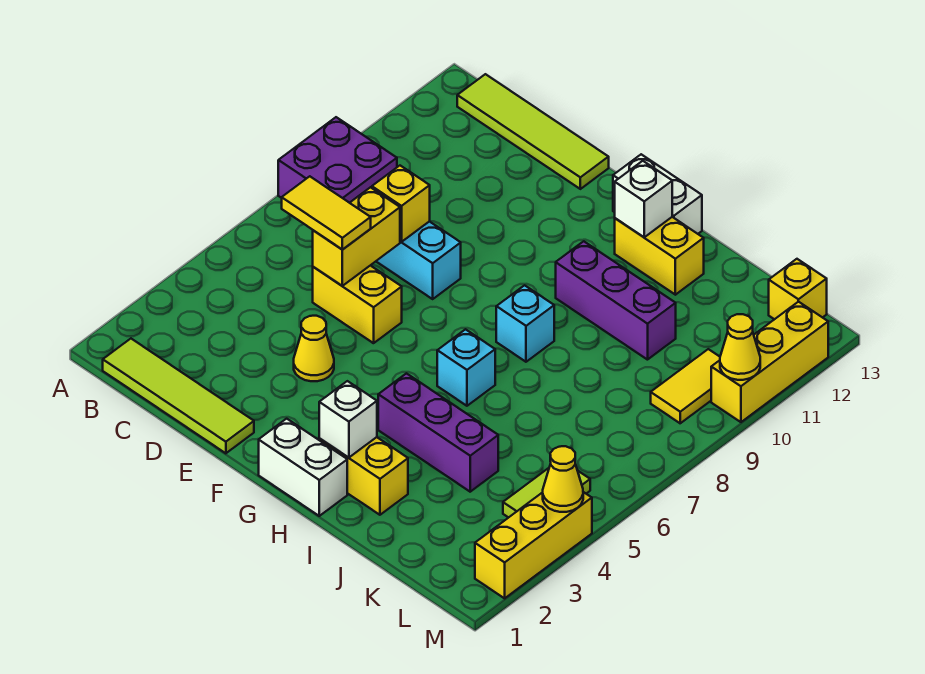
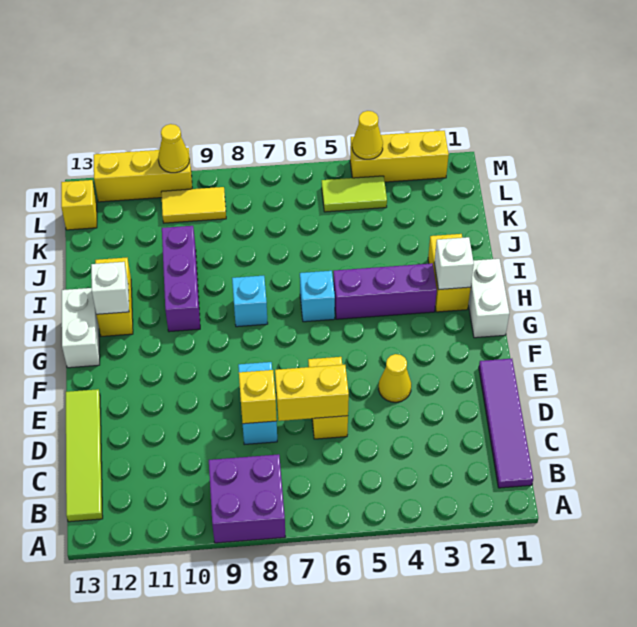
lime 1x4 tile [103,339,254,453] -> purple 1x4 tile [479,359,533,488]
yellow 1x2 tile [282,176,371,250] -> none
purple 1x3 brick [378,373,498,492] -> purple 1x3 brick turned to [333,263,437,319]

